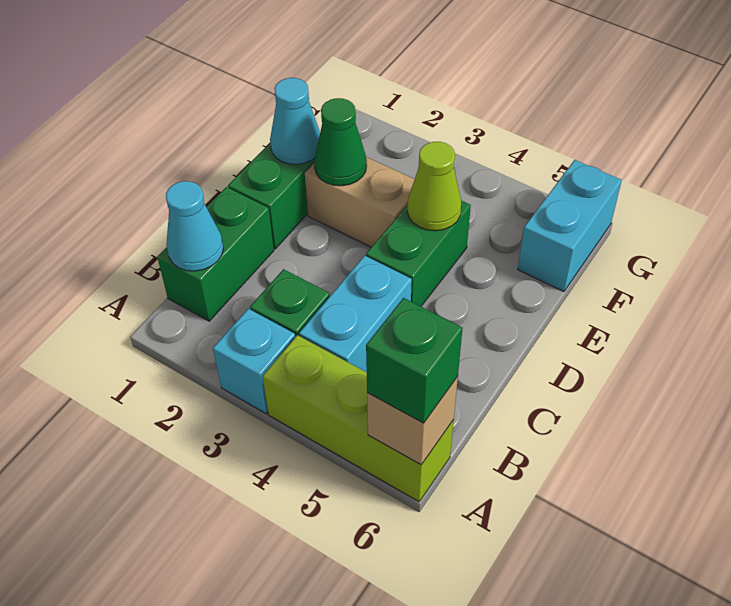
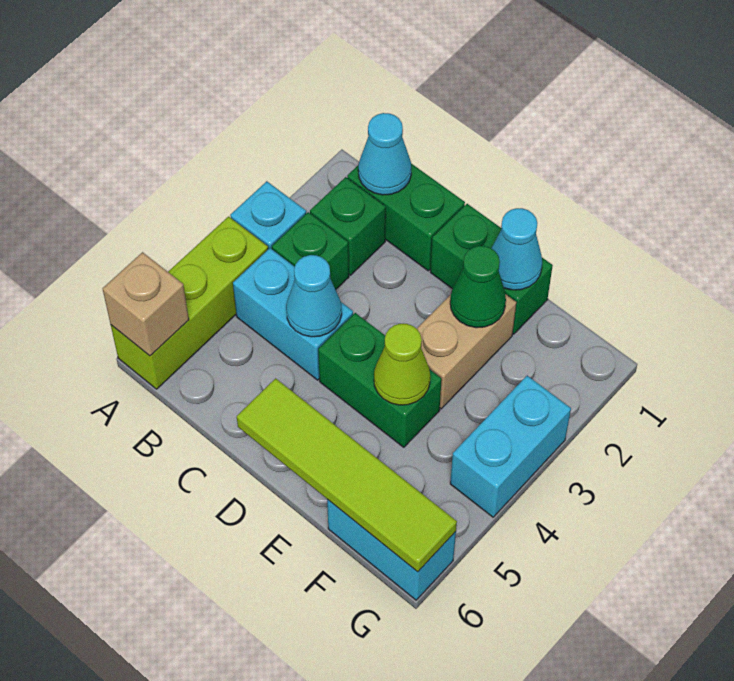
green 1x1 brick [366,298,463,423] -> green 1x1 brick moved to [310,177,386,275]
none -> cyan 1x1 cone [286,255,342,337]
none -> lime 1x4 tile [237,378,457,572]
none -> cyan 1x2 brick [450,376,571,517]

